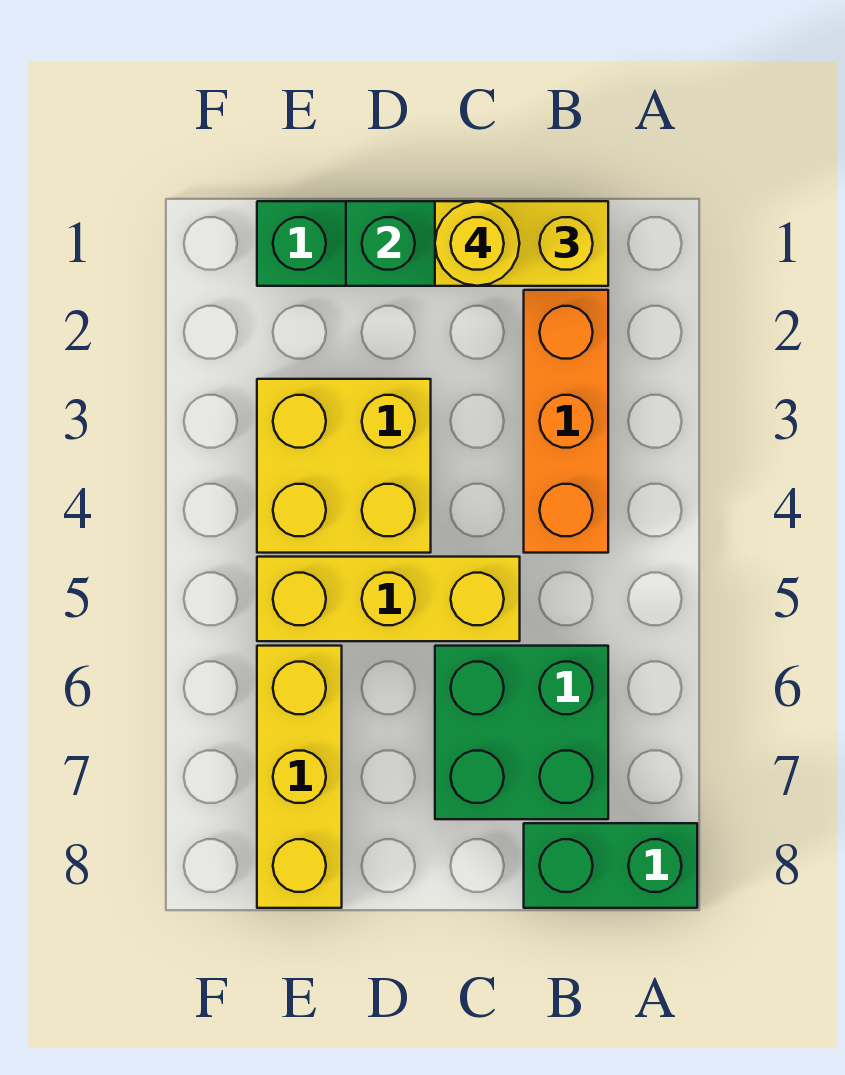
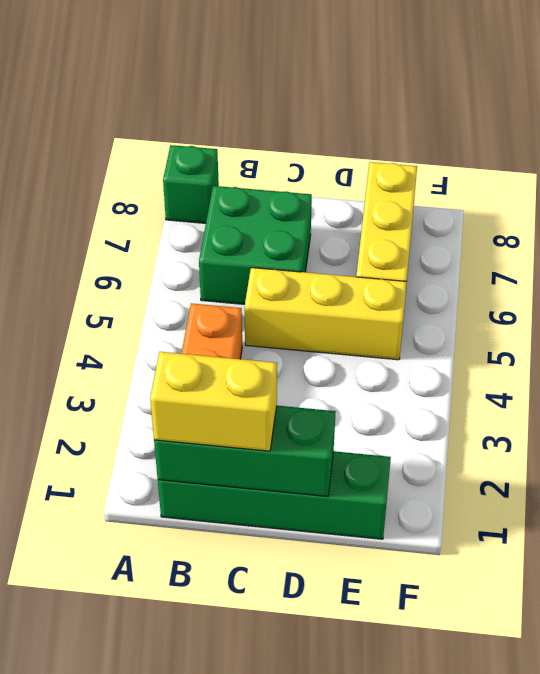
green 1x2 brick [524,823,697,908] -> green 1x1 brick [163,145,219,223]
yellow 1x1 round brick [435,201,520,286] -> none
yellow 2x2 brick [257,379,431,553] -> none

